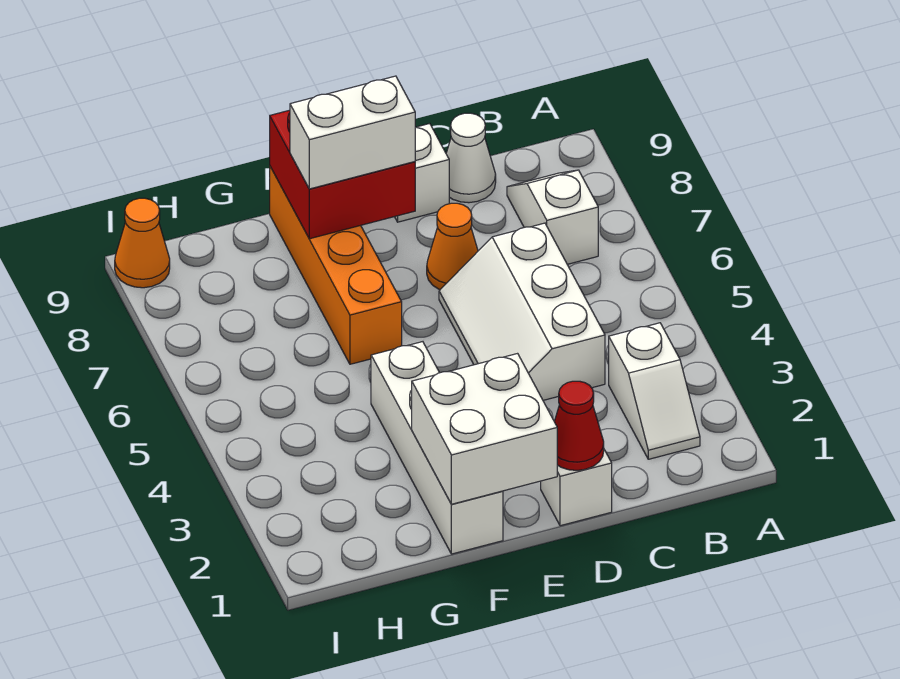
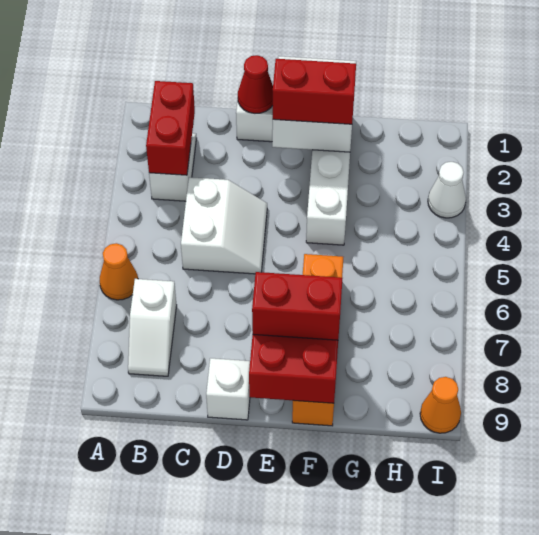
none -> red 1x2 brick [146,81,195,175]
white 2x3 slope [439,223,605,400] -> white 2x2 slope [181,177,267,274]
white 1x1 cone [446,113,496,203] -> white 1x1 cone moved to [428,162,466,218]
orange 1x1 cone [427,203,478,290] -> orange 1x1 cone moved to [100,243,138,300]
none -> red 1x2 brick [273,59,356,124]
white 1x2 brick [290,76,415,189] -> red 1x2 brick [252,272,343,340]

